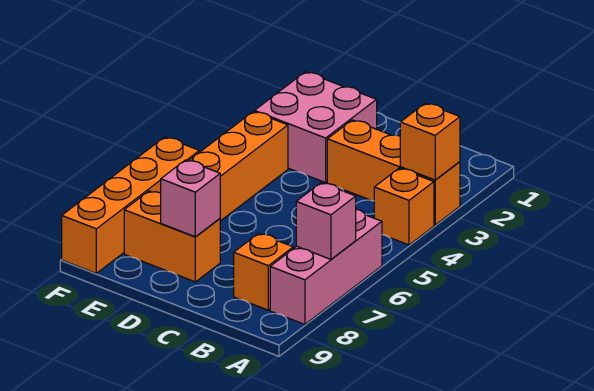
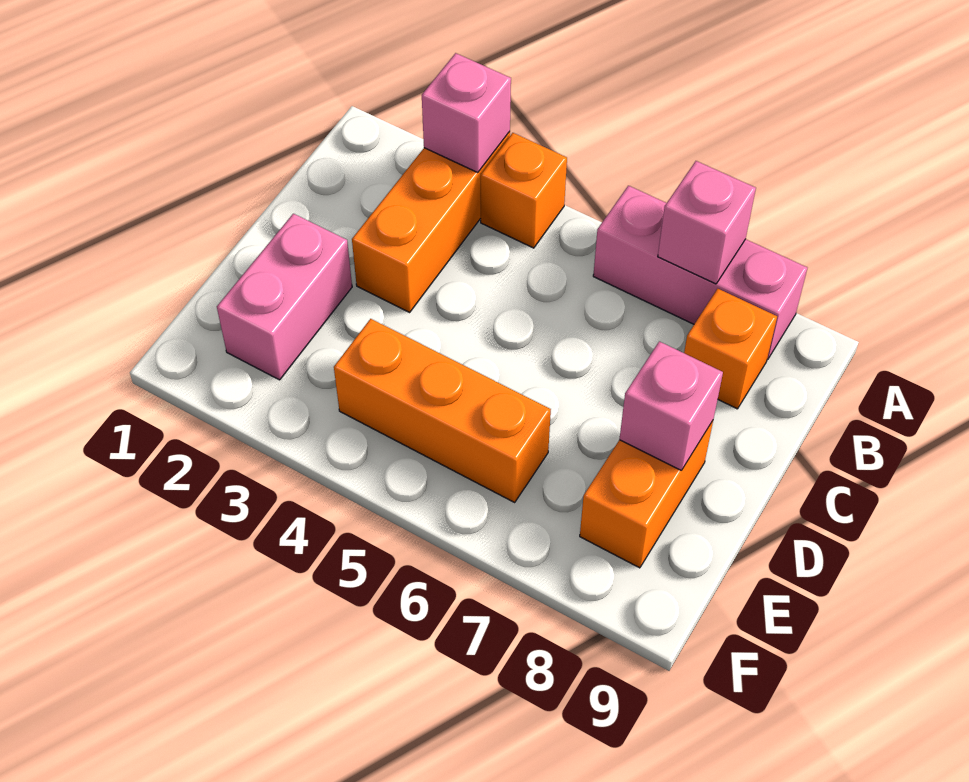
orange 1x1 brick [400,103,460,180] -> pink 1x1 brick [422,53,511,173]
pink 2x2 brick [254,72,377,183] -> pink 1x2 brick [217,214,352,380]
orange 1x4 brick [62,137,199,273] -> none

